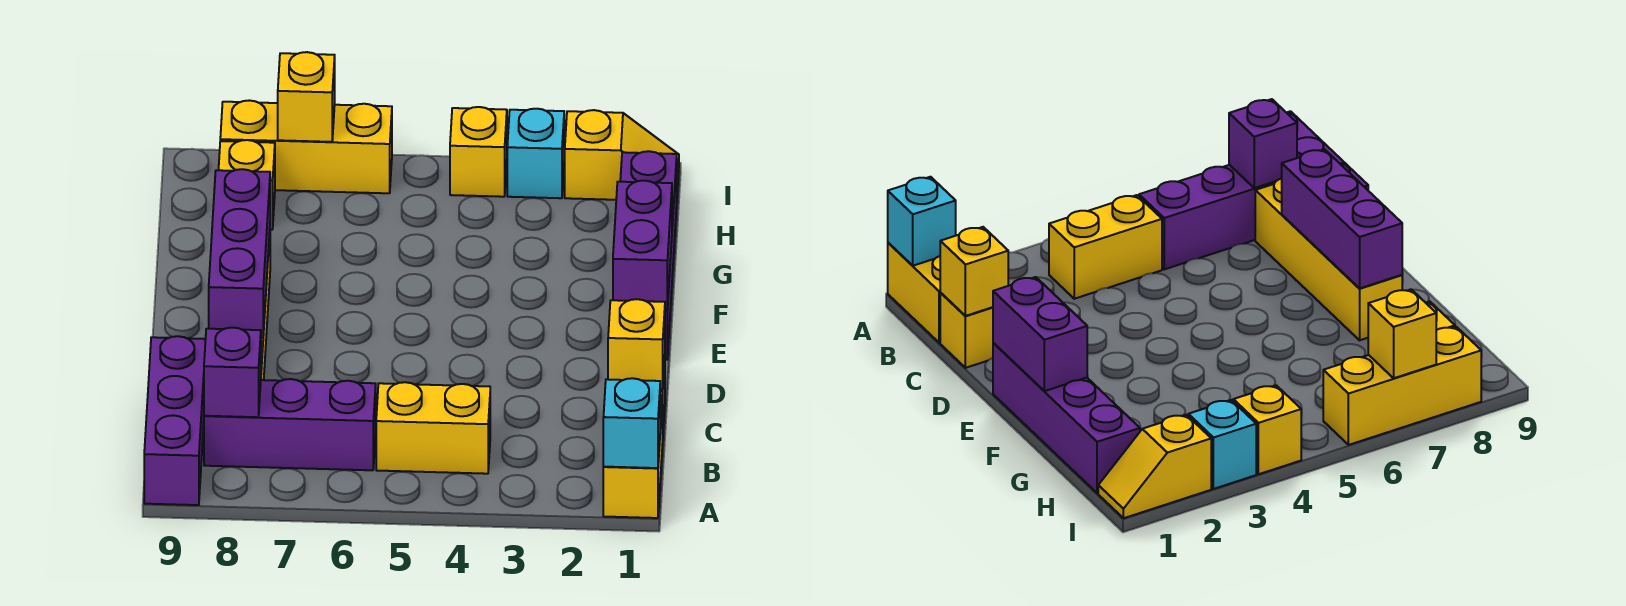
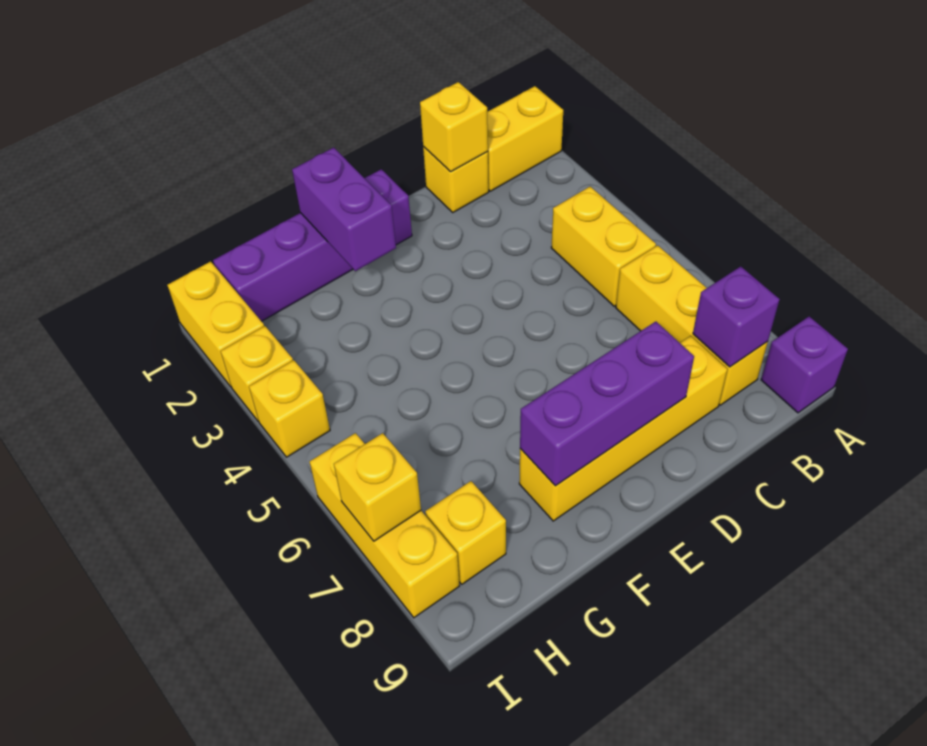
cyan 1x1 brick [603,378,660,468] -> none
purple 1x3 brick [144,336,206,505] -> purple 1x1 brick [761,316,848,413]
purple 1x3 brick [204,379,376,470] -> yellow 1x3 brick [616,245,768,405]
purple 1x2 brick [613,181,672,310] -> purple 1x2 brick turned to [292,147,396,271]
yellow 1x2 slope [564,110,679,200] -> yellow 1x2 brick [168,261,264,387]
cyan 1x1 brick [507,109,564,198] -> yellow 1x1 brick [221,326,293,421]

